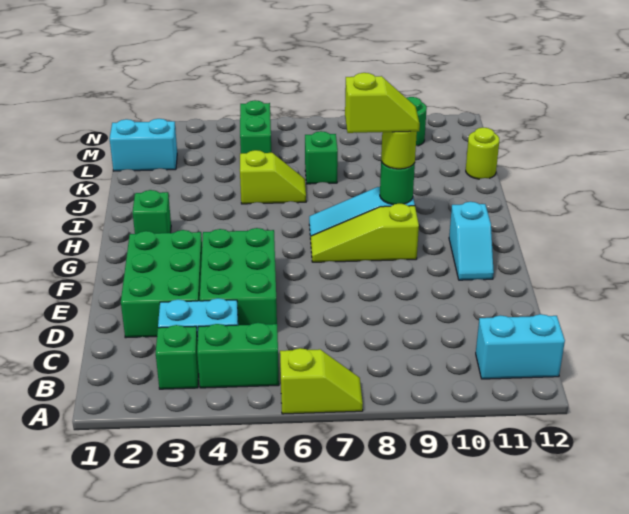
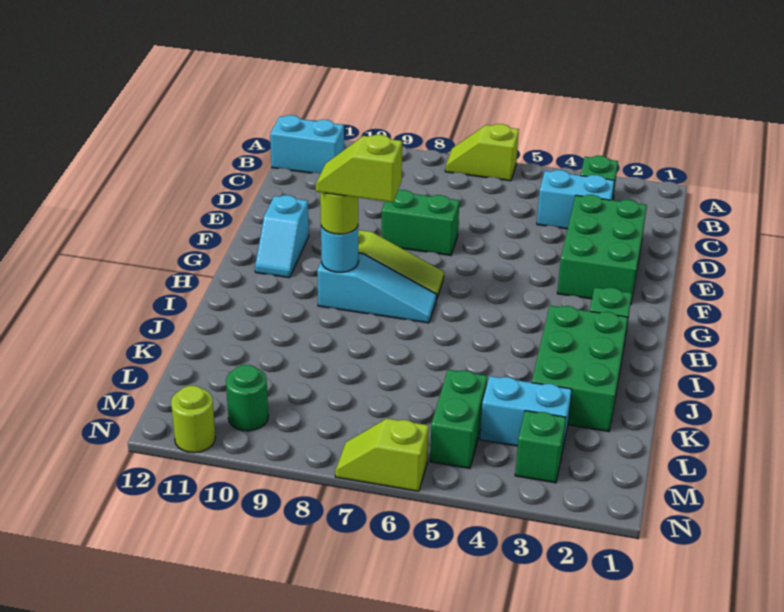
green 1x2 brick [197,323,279,388] -> green 1x2 brick moved to [382,190,459,255]
green 2x3 brick [200,228,277,325] -> green 2x3 brick moved to [532,306,628,431]
cyan 1x2 slope [449,202,494,280] -> cyan 1x2 slope turned to [255,195,309,278]
green 1x1 round brick [380,161,415,205] -> cyan 1x1 round brick [321,226,358,272]
lime 1x2 slope [240,150,306,204] -> lime 1x2 slope moved to [335,418,429,491]
green 1x1 brick [305,131,338,184] -> green 1x1 brick moved to [515,411,566,483]
lime 1x1 round brick [466,128,499,179] -> lime 1x1 round brick moved to [171,386,216,453]
cyan 1x2 brick [110,119,177,171] -> cyan 1x2 brick moved to [480,376,572,451]

